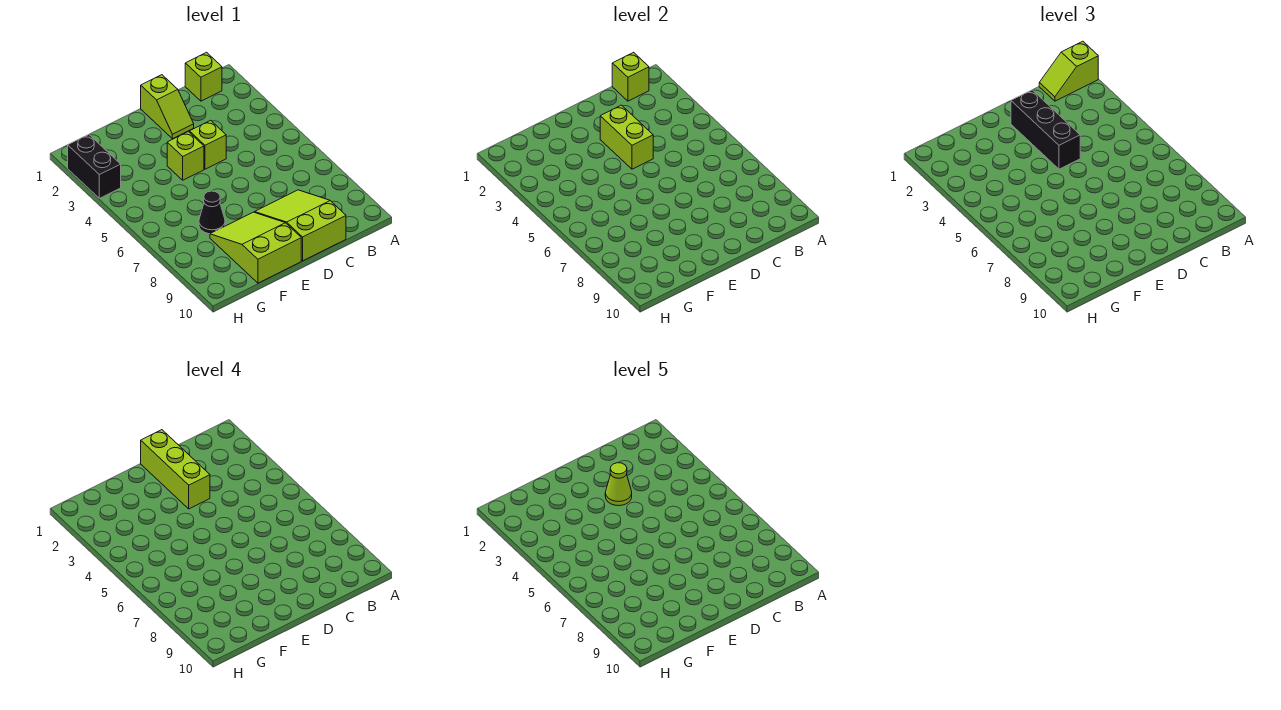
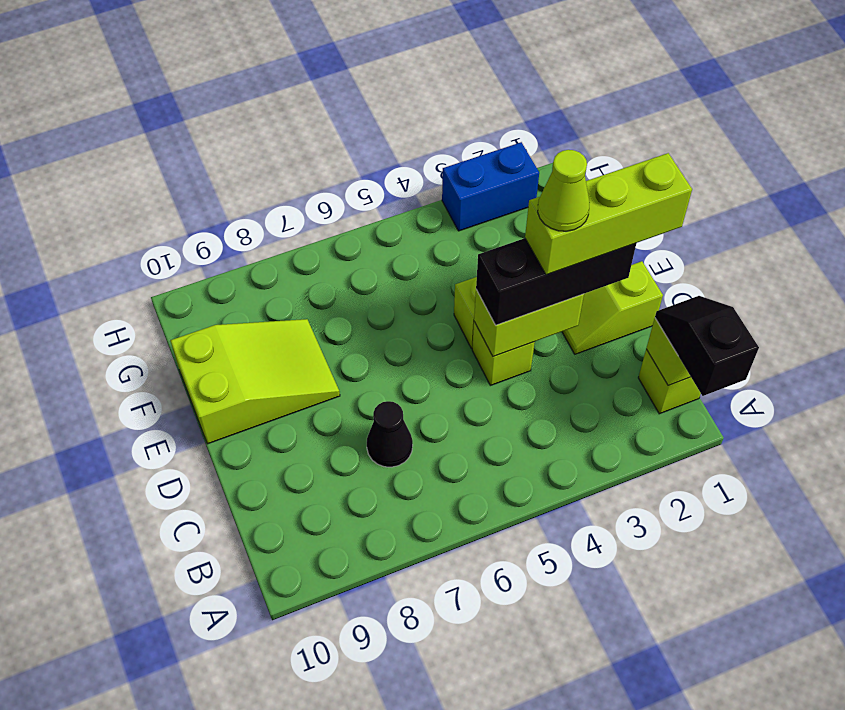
lime 1x2 slope [1039,41,1098,101] -> black 1x2 slope [655,296,759,396]
lime 2x3 slope [255,190,346,261] -> none
black 1x1 cone [199,191,225,234] -> black 1x1 cone moved to [367,401,413,467]
black 1x2 brick [68,135,121,198] -> blue 1x2 brick [442,142,539,231]

